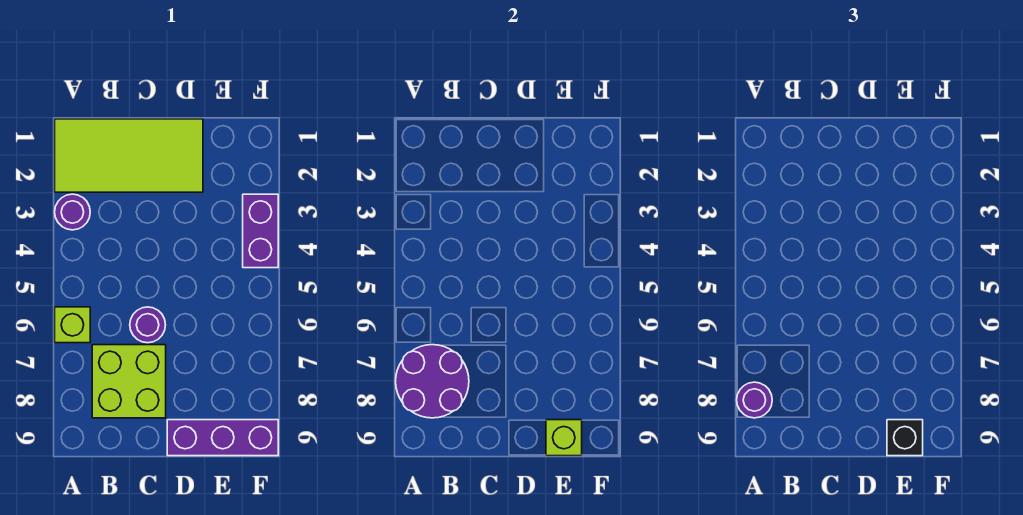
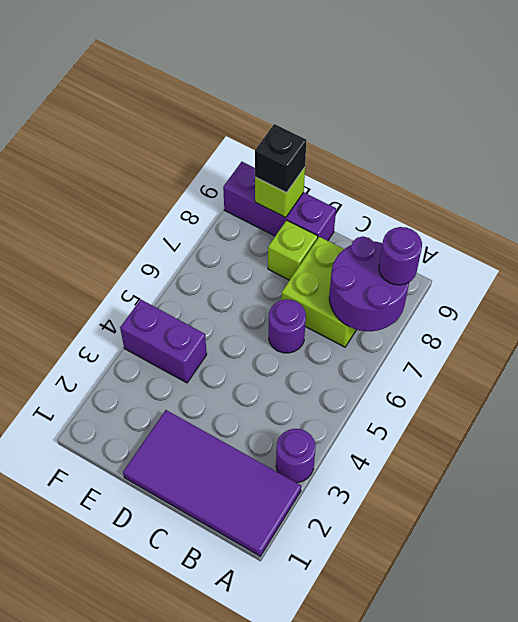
lime 2x4 tile [55,119,203,192] -> purple 2x4 tile [123,410,301,556]
lime 1x1 brick [55,307,90,343] -> lime 1x1 brick moved to [268,220,318,280]
purple 1x2 brick [243,194,278,268] -> purple 1x2 brick turned to [120,300,207,383]

